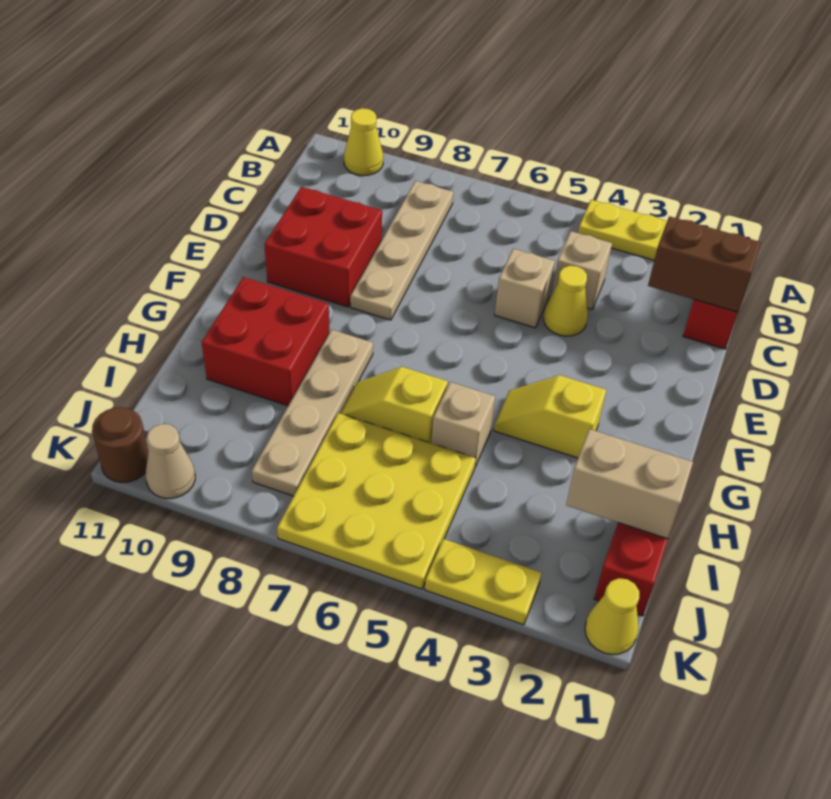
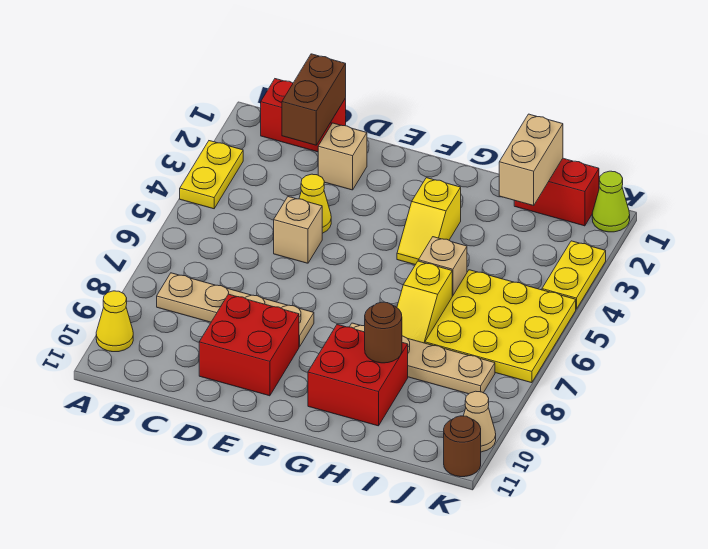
tan 1x1 brick [552,231,612,309] -> tan 1x1 brick moved to [318,123,367,190]
none -> brown 1x1 round brick [365,302,402,363]
yellow 1x1 cone [585,578,639,655] -> lime 1x1 cone [592,171,630,232]

